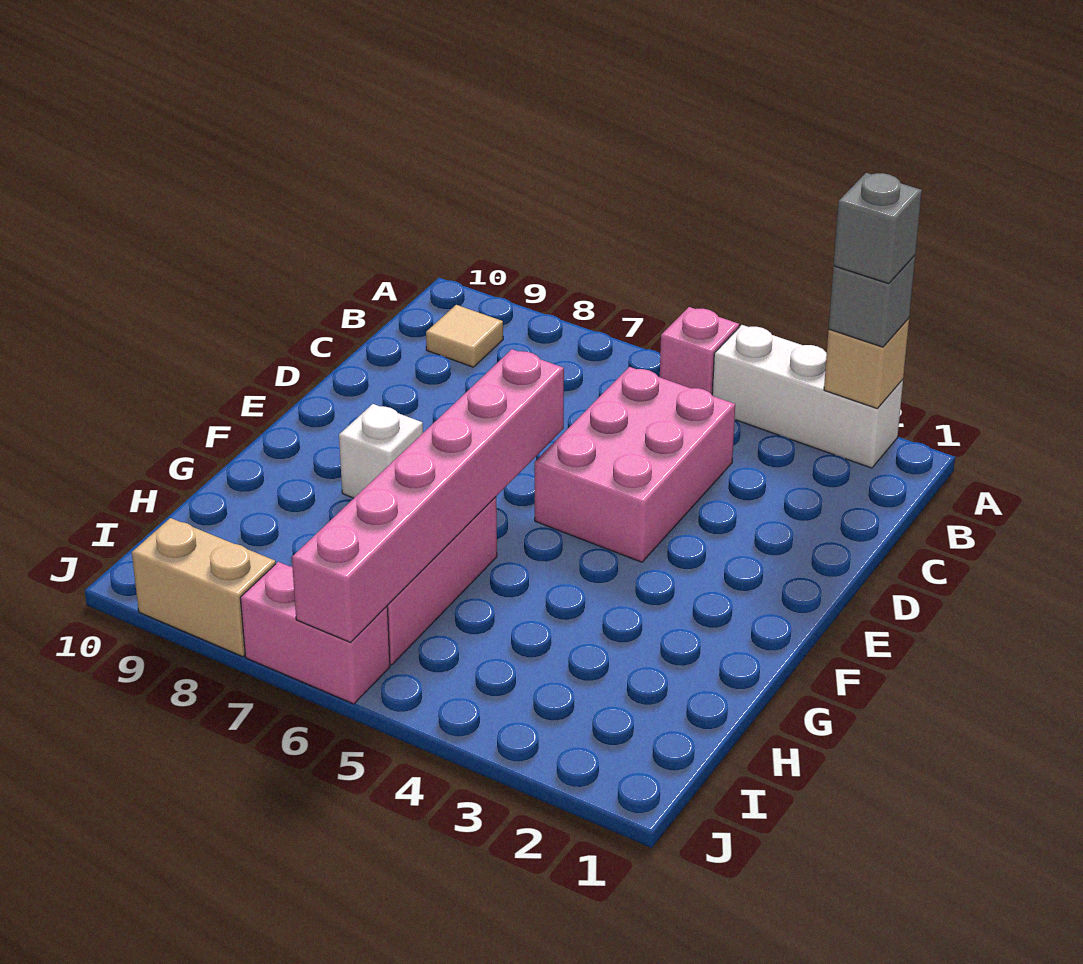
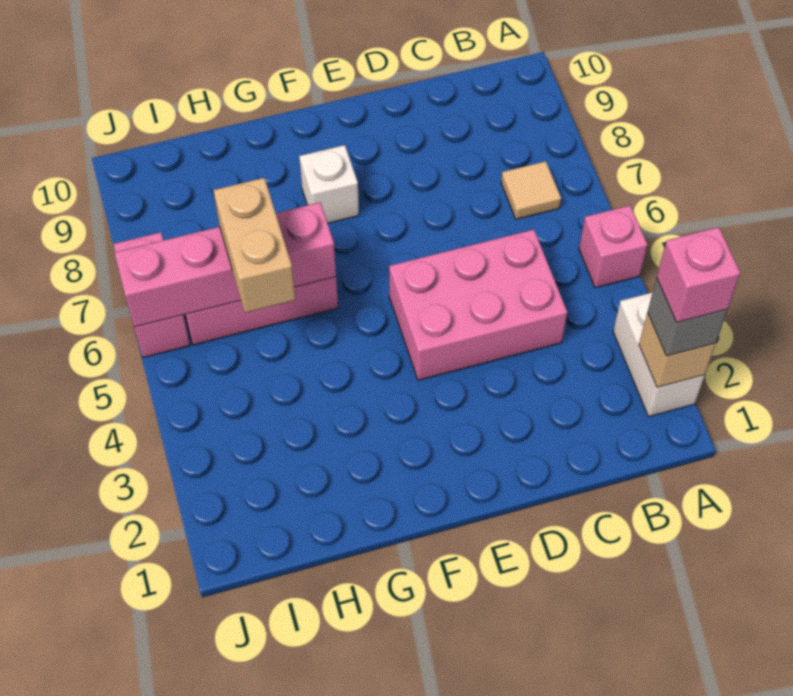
white 1x3 brick [712,325,903,468] -> white 1x2 brick [613,292,705,417]
grey 1x1 brick [833,173,922,284] -> pink 1x1 brick [657,227,740,322]
tan 1x1 tile [426,305,503,367] -> tan 1x1 tile moved to [501,161,561,219]
pink 1x6 brick [292,349,564,642] -> pink 1x4 brick [115,202,336,327]
tan 1x2 brick [132,518,276,657] -> tan 1x2 brick moved to [214,178,296,313]

